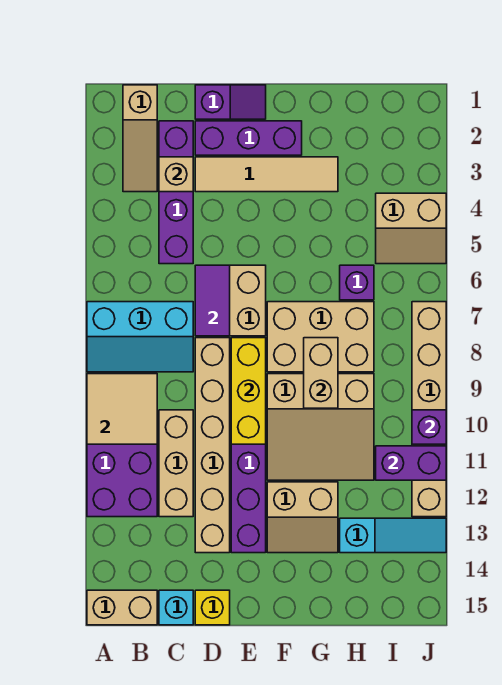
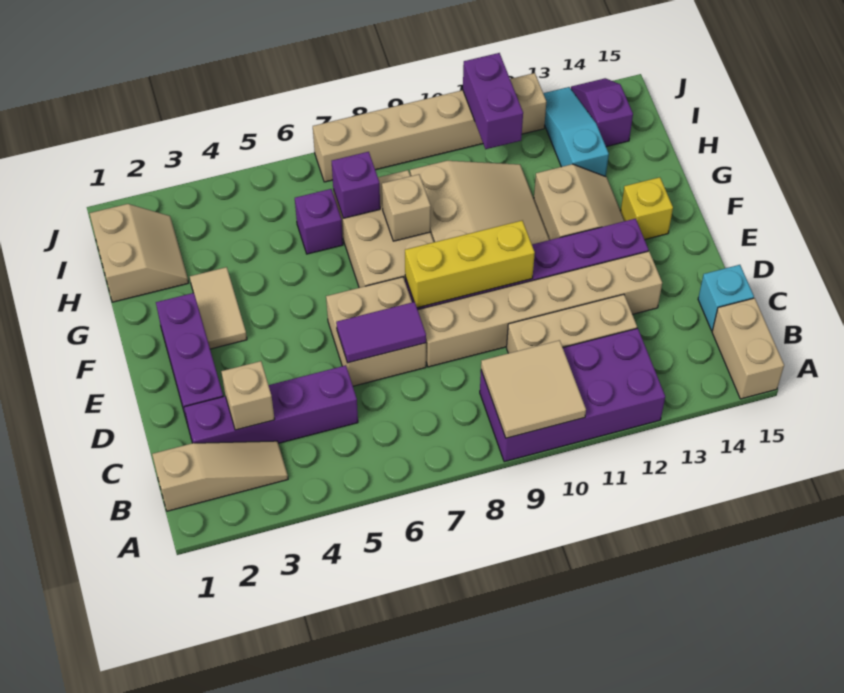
cyan 2x3 slope [87,302,193,372] -> none
purple 1x2 slope [195,85,266,119] -> purple 1x2 slope moved to [571,78,633,147]
tan 1x4 tile [195,157,338,192] -> tan 1x2 tile [190,267,247,349]
yellow 1x1 brick [195,590,230,625] -> yellow 1x1 brick moved to [621,177,673,240]
tan 1x2 brick [304,338,338,408] -> tan 1x1 brick [382,174,431,241]
tan 2x2 slope [376,193,446,264] -> tan 2x2 slope moved to [90,204,189,302]
purple 1x1 brick [412,410,446,444] -> purple 1x1 brick moved to [332,152,380,218]

